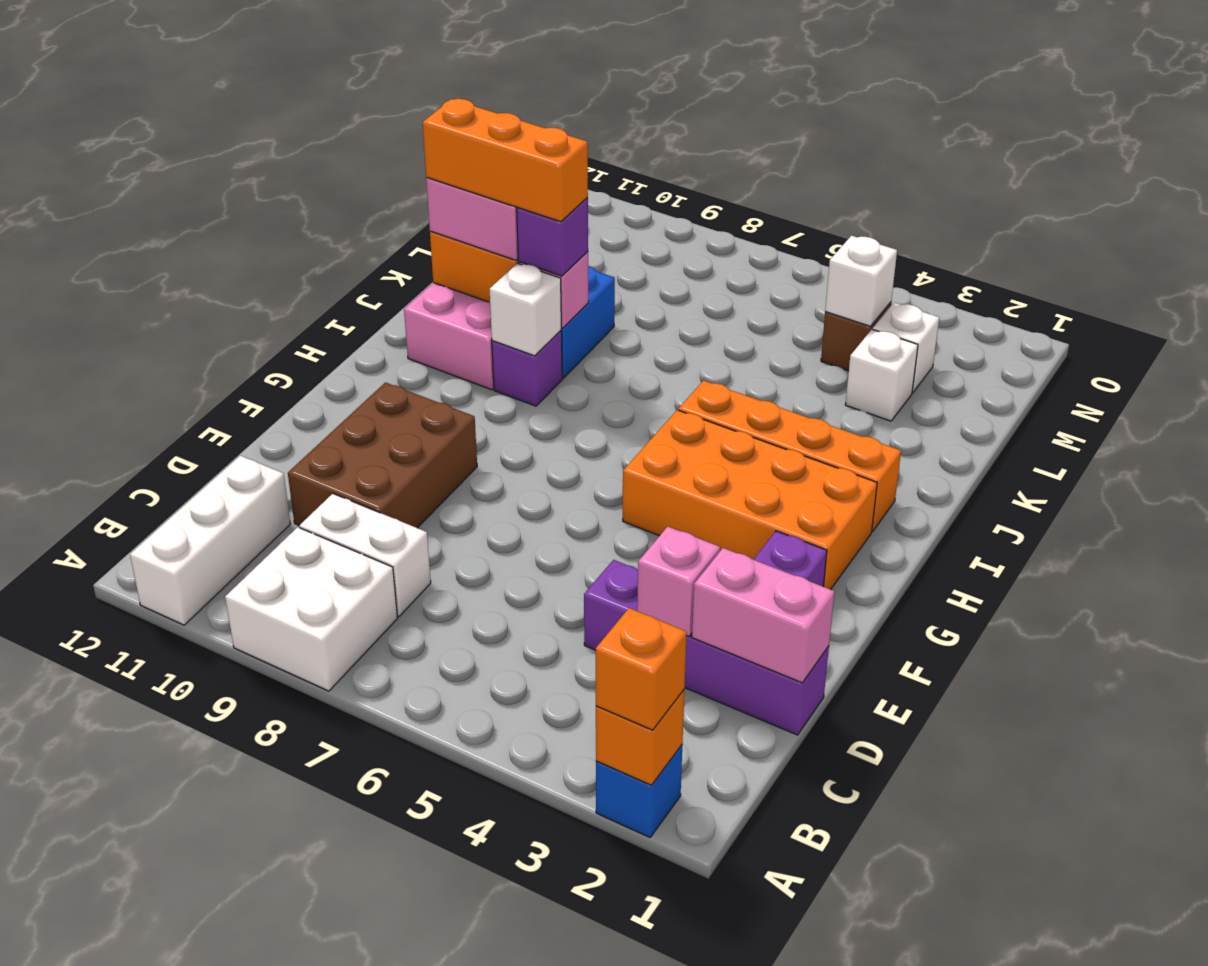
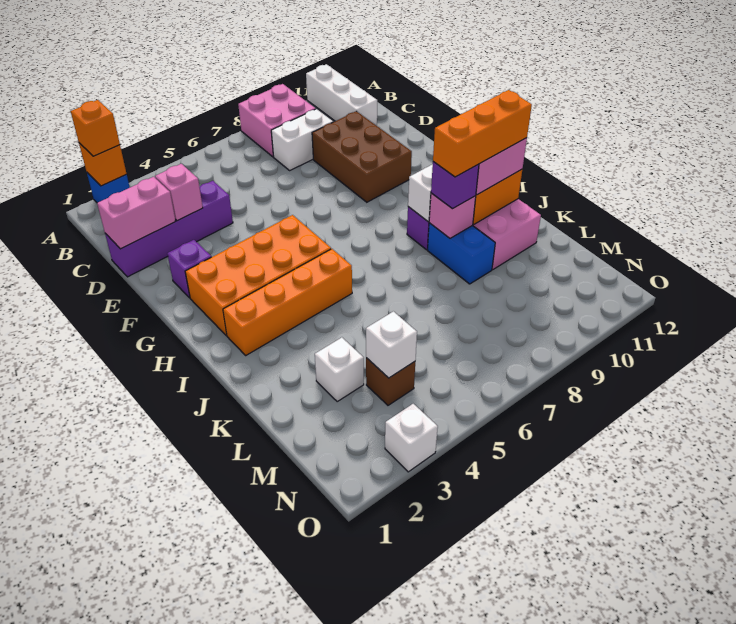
white 2x2 brick [225,527,398,691] -> pink 2x2 brick [238,84,316,157]
white 1x1 brick [873,303,939,393] -> white 1x1 brick moved to [385,404,438,472]

